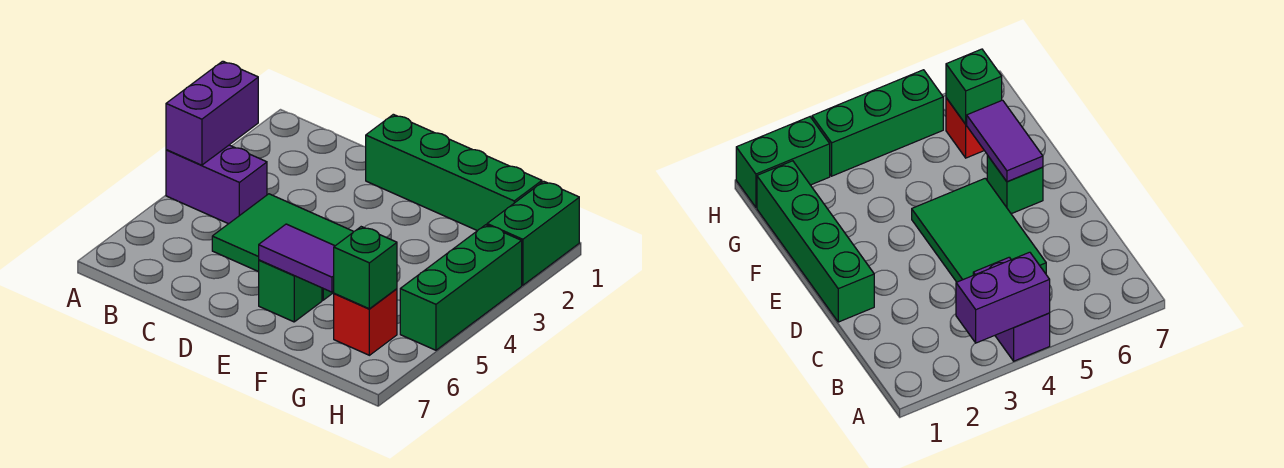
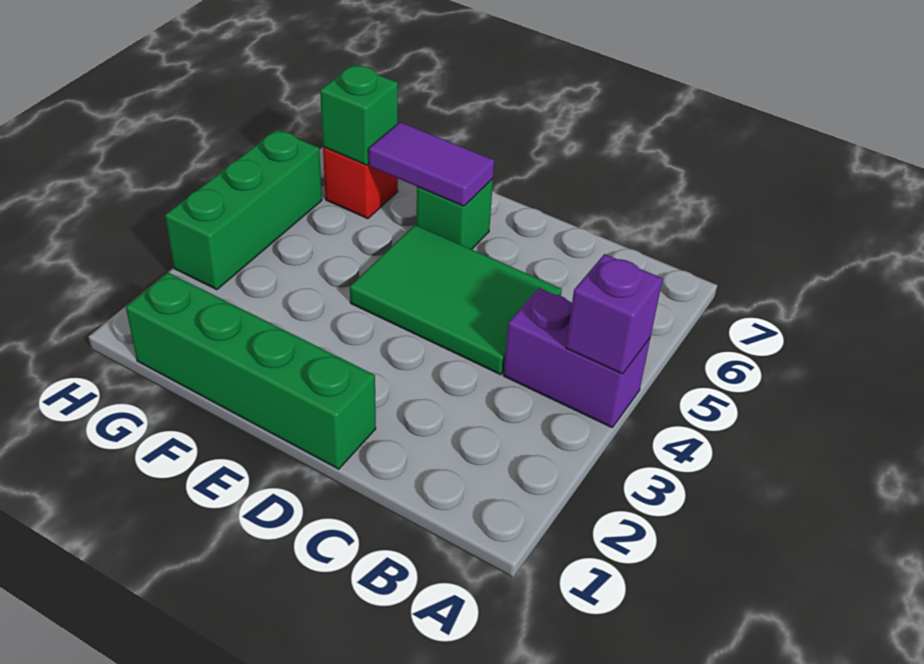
purple 1x2 brick [166,61,258,165] -> purple 1x1 brick [566,254,663,374]
green 1x2 brick [487,181,579,285] -> none

